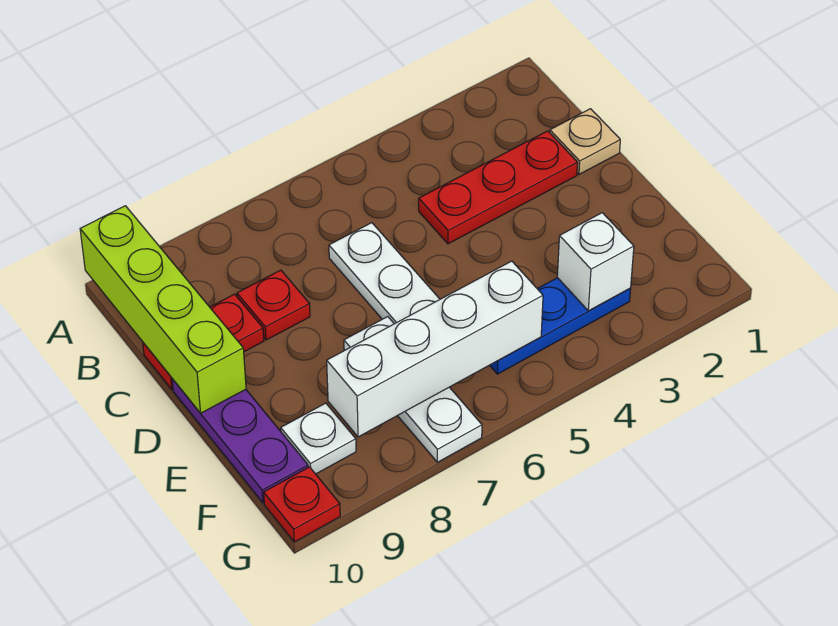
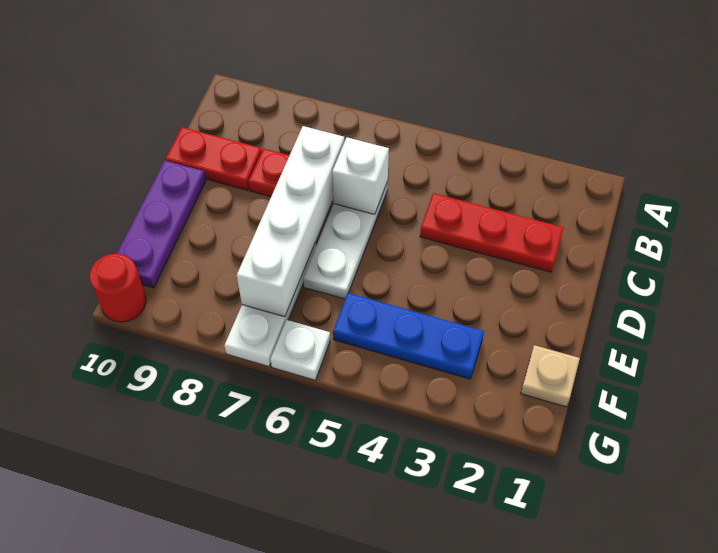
lime 1x4 brick [80,206,246,413] -> none
tan 1x1 plate [550,109,620,174] -> tan 1x1 plate moved to [521,345,580,407]
white 1x1 brick [557,213,634,311] -> white 1x1 brick moved to [332,137,389,214]
white 1x4 brick [327,261,543,437] -> white 1x4 brick turned to [237,126,344,317]
white 1x1 plate [281,403,356,474] -> white 1x1 plate moved to [270,320,330,380]
red 1x1 plate [264,467,340,542] -> red 1x1 round brick [90,254,146,322]

